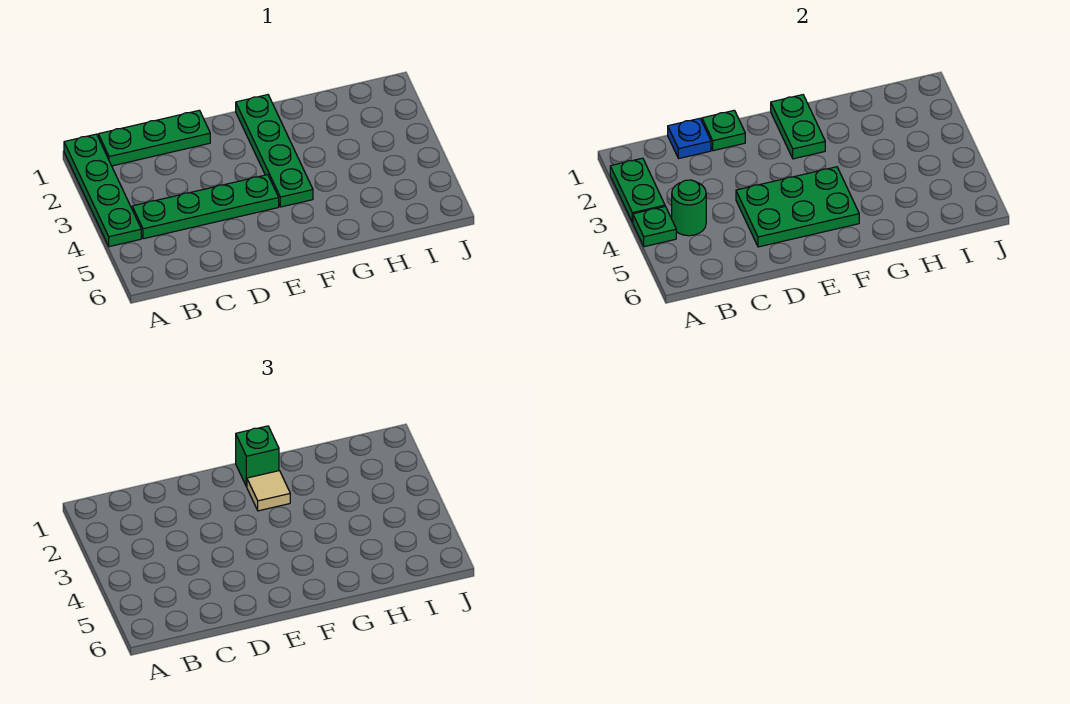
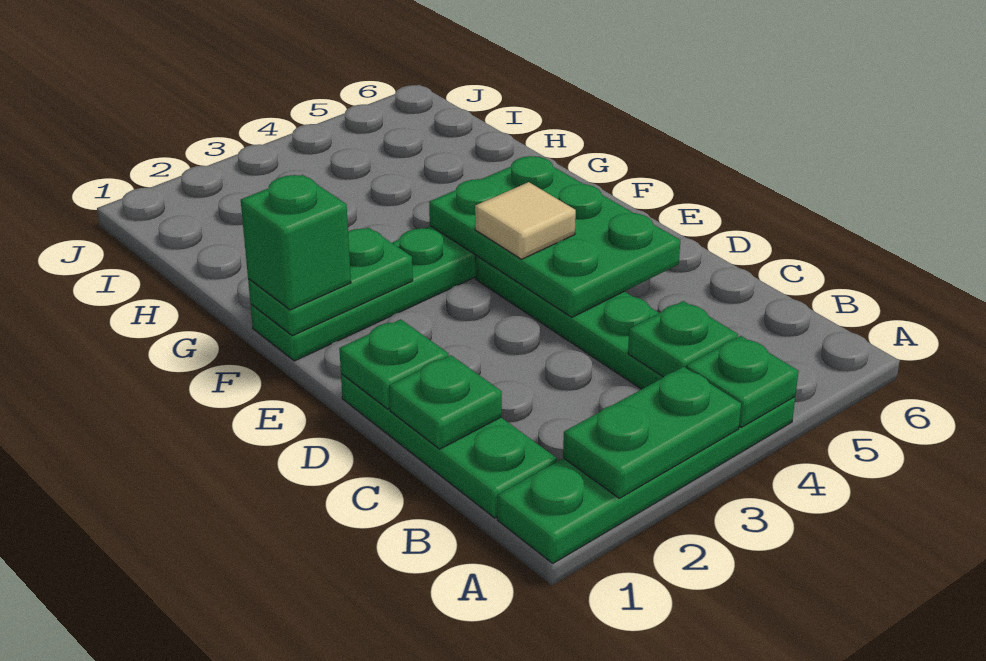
green 1x1 round brick [672,180,706,236] -> green 1x1 plate [628,301,738,377]
blue 1x1 plate [668,118,711,159] -> green 1x1 plate [389,355,502,449]
tan 1x1 tile [247,471,290,511] -> tan 1x1 tile moved to [475,182,576,259]

